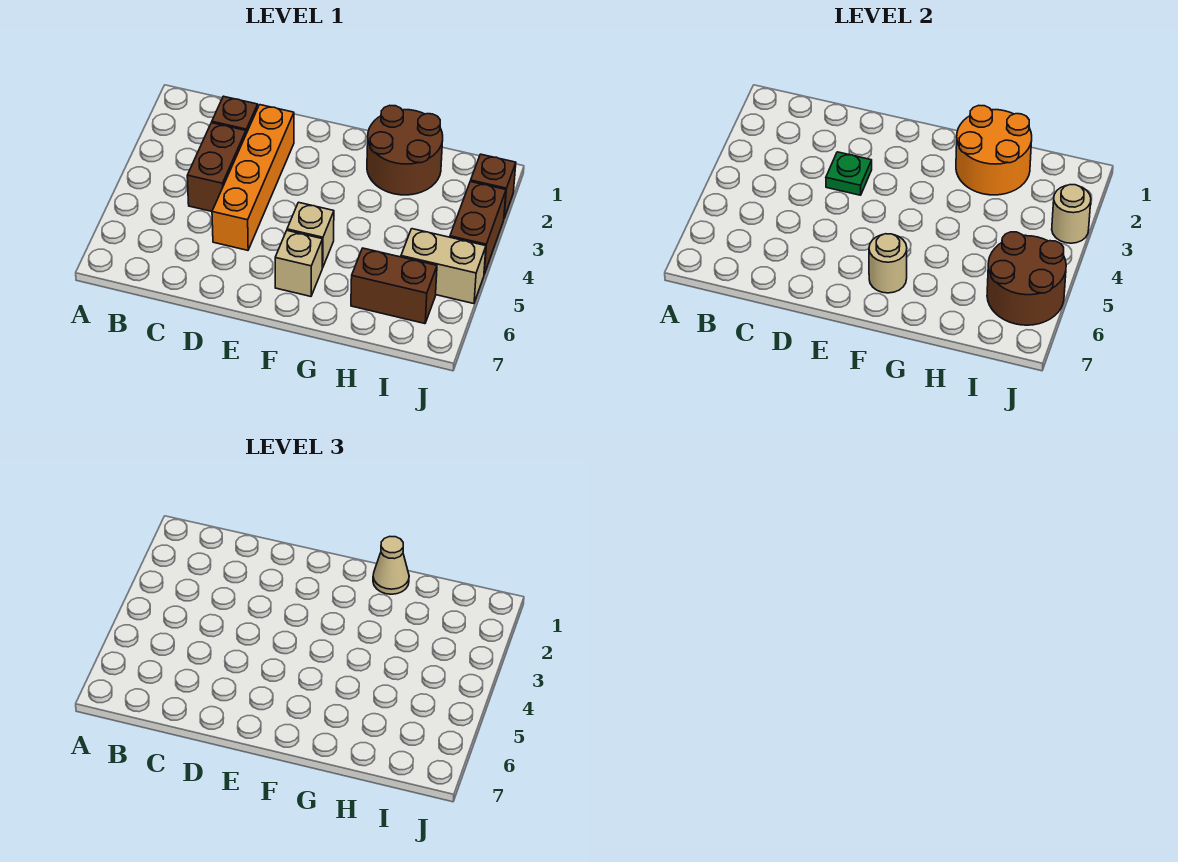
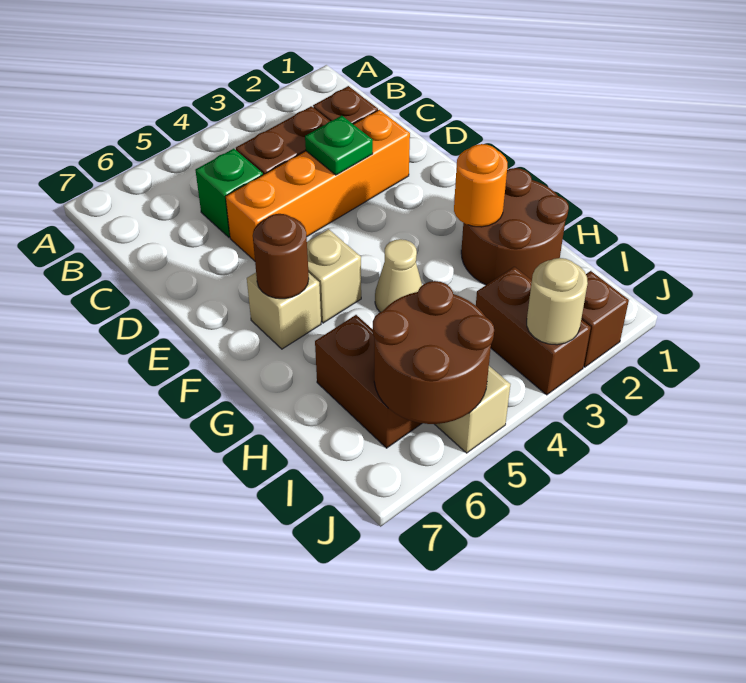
none -> green 1x1 brick [195,149,263,237]
tan 1x1 round brick [869,234,907,293] -> brown 1x1 round brick [253,214,309,299]
orange 2x2 round brick [956,105,1032,195] -> orange 1x1 round brick [454,144,507,227]
tan 1x1 cone [373,536,409,594] -> tan 1x1 cone moved to [375,239,422,312]
brown 1x2 brick [450,181,506,274] -> brown 1x2 brick turned to [476,267,591,395]

